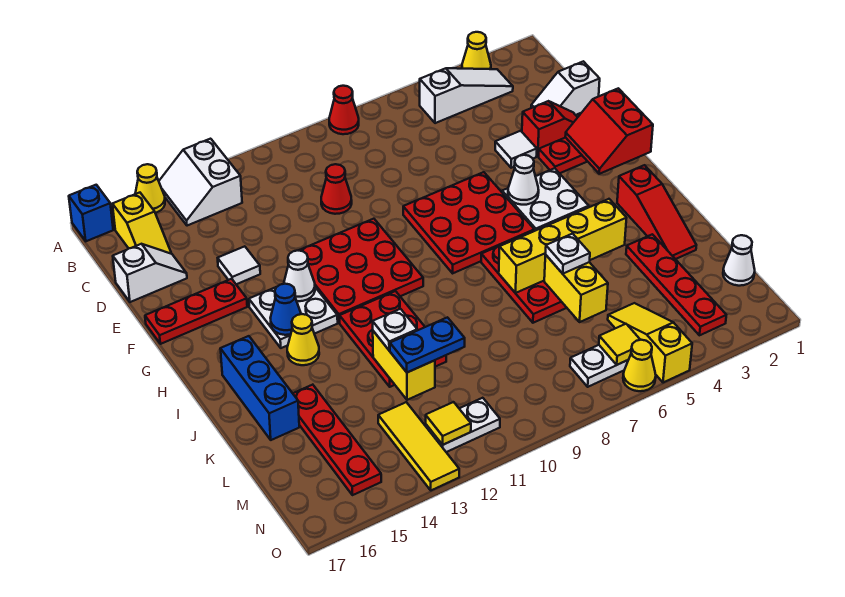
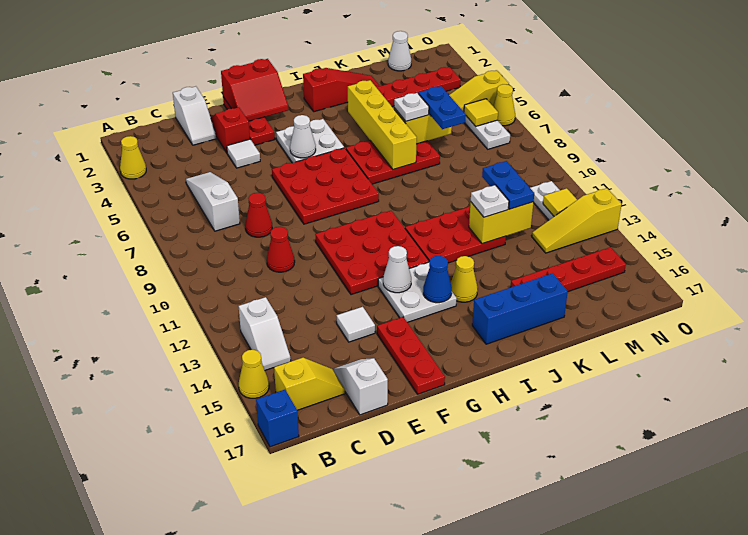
red 1x1 cone [329,86,359,134] -> red 1x1 cone moved to [245,193,272,237]
white 2x2 slope [159,139,242,226] -> white 1x2 slope [239,297,291,370]
white 1x3 slope [419,68,513,123] -> white 1x3 slope moved to [186,172,240,231]
none -> blue 1x2 plate [418,86,466,129]
yellow 1x3 tile [378,402,459,490] -> yellow 1x3 slope [532,188,622,253]

